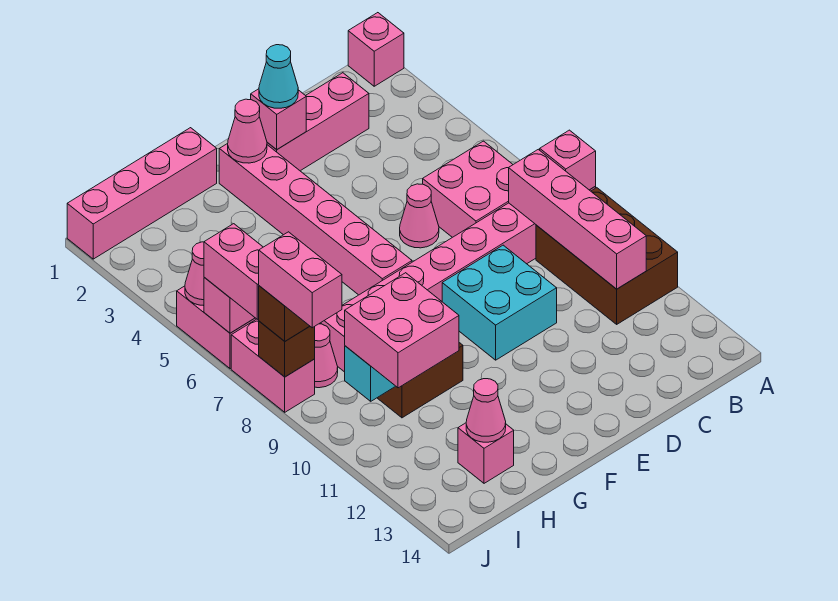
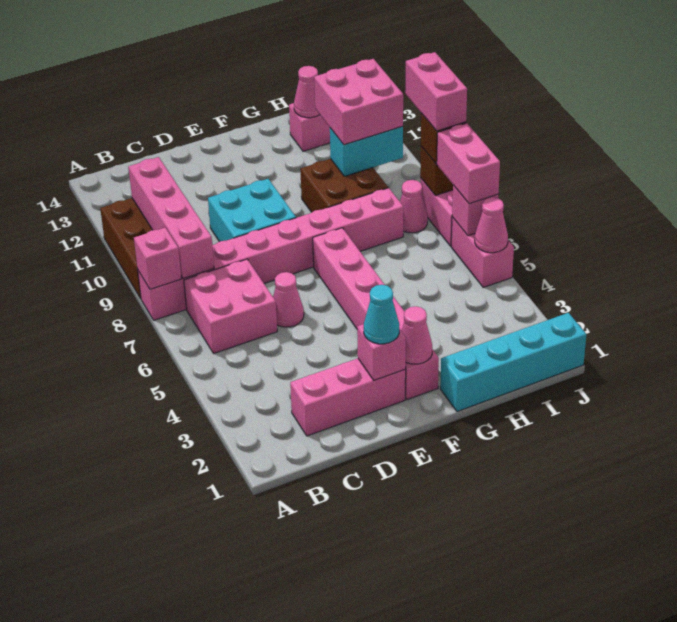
pink 1x1 brick [348,13,404,86] -> none
pink 1x4 brick [67,128,217,259] -> cyan 1x4 brick [440,313,586,412]

